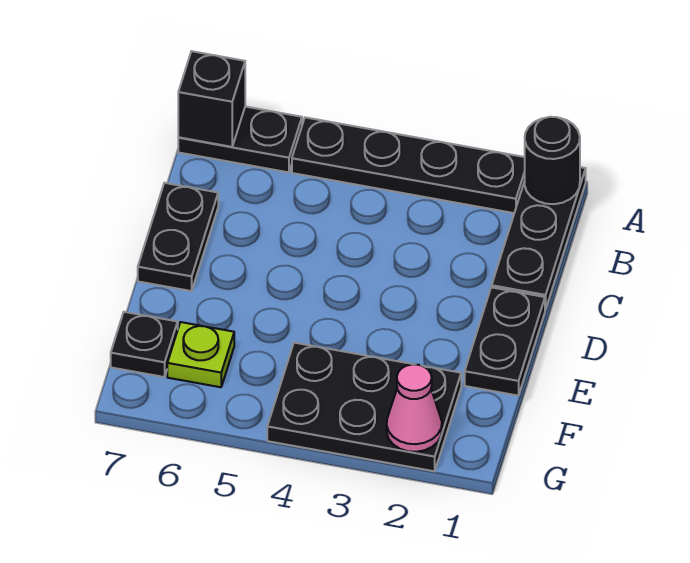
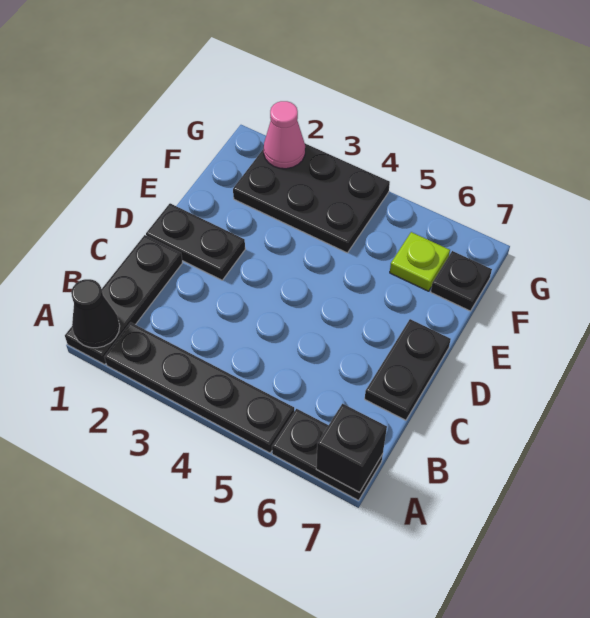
black 1x1 round brick [525,117,580,204] -> black 1x1 cone [71,279,120,348]
black 1x2 plate [465,287,545,396] -> black 1x2 plate turned to [146,203,245,280]

